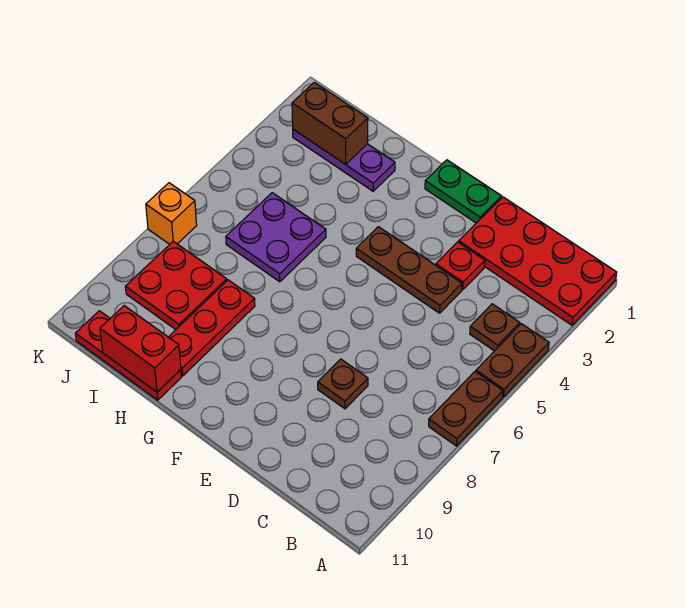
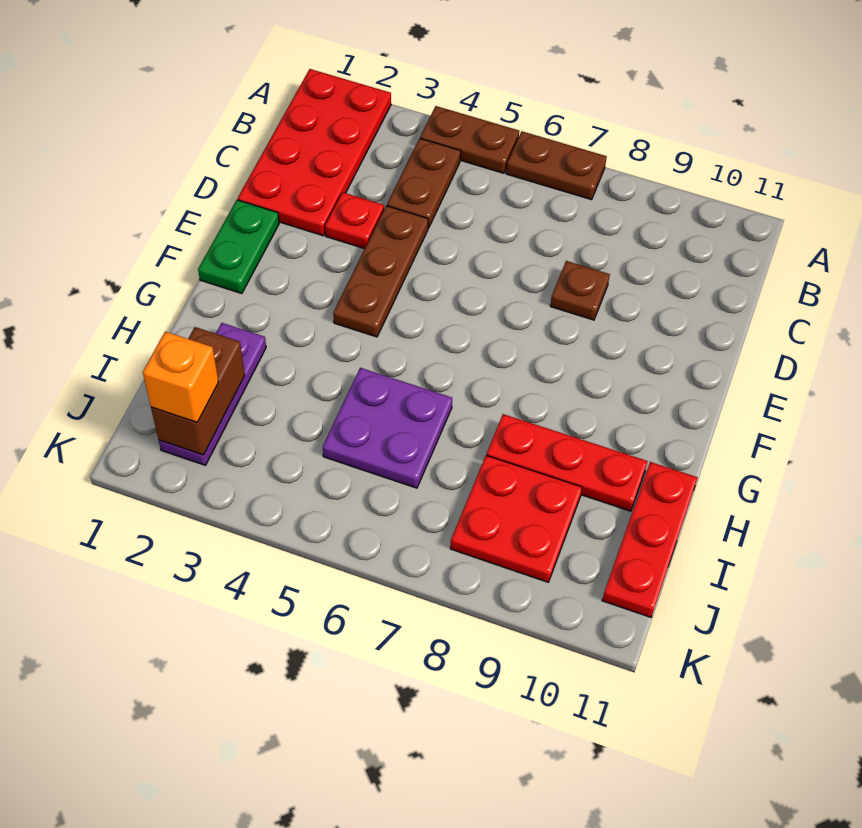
brown 1x1 plate [470,304,520,351] -> brown 1x2 plate [387,138,461,228]
red 1x2 brick [100,306,181,392] -> none
orange 1x1 brick [146,183,197,244] -> orange 1x1 brick moved to [143,332,219,422]

